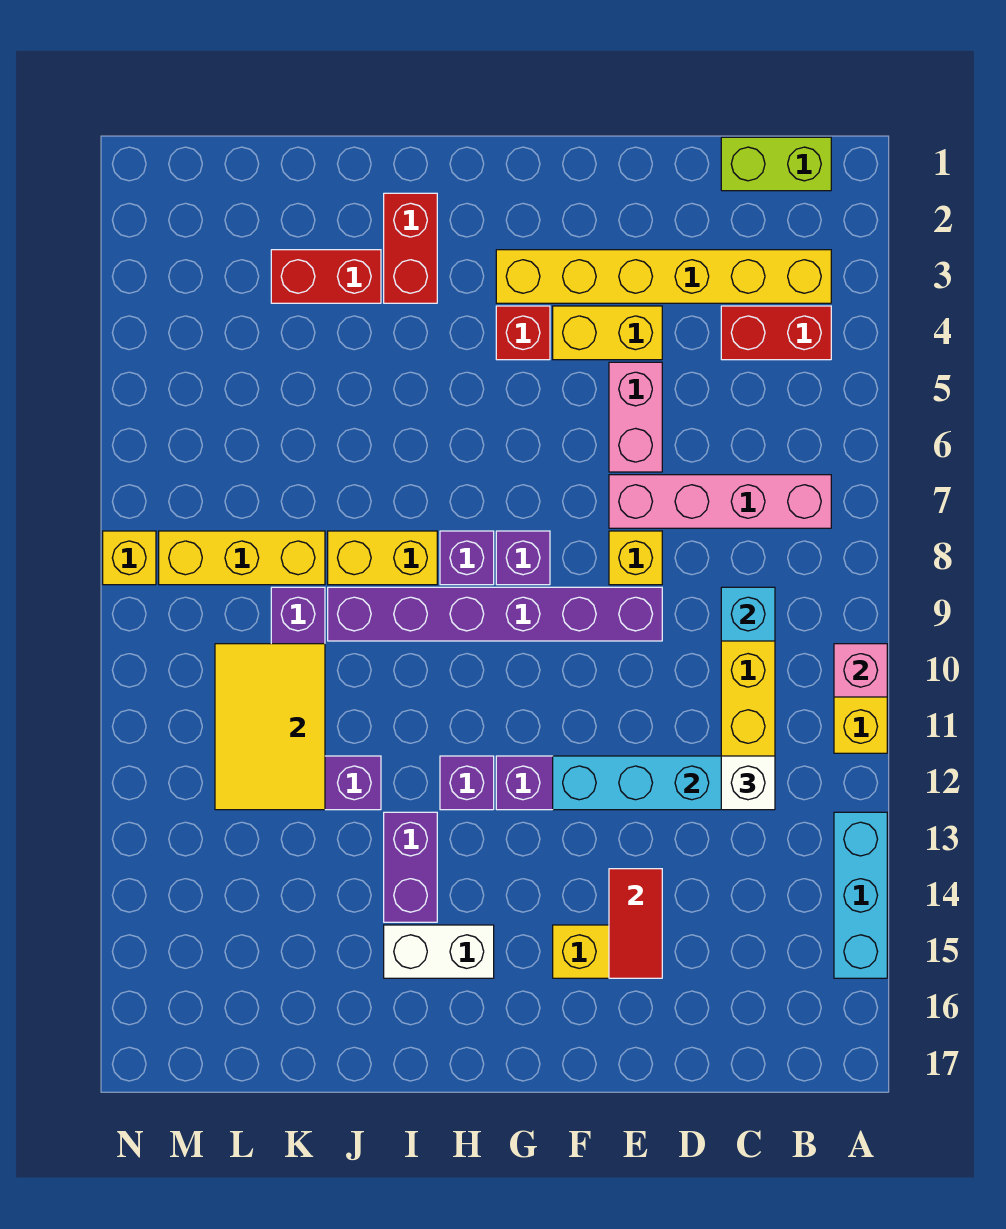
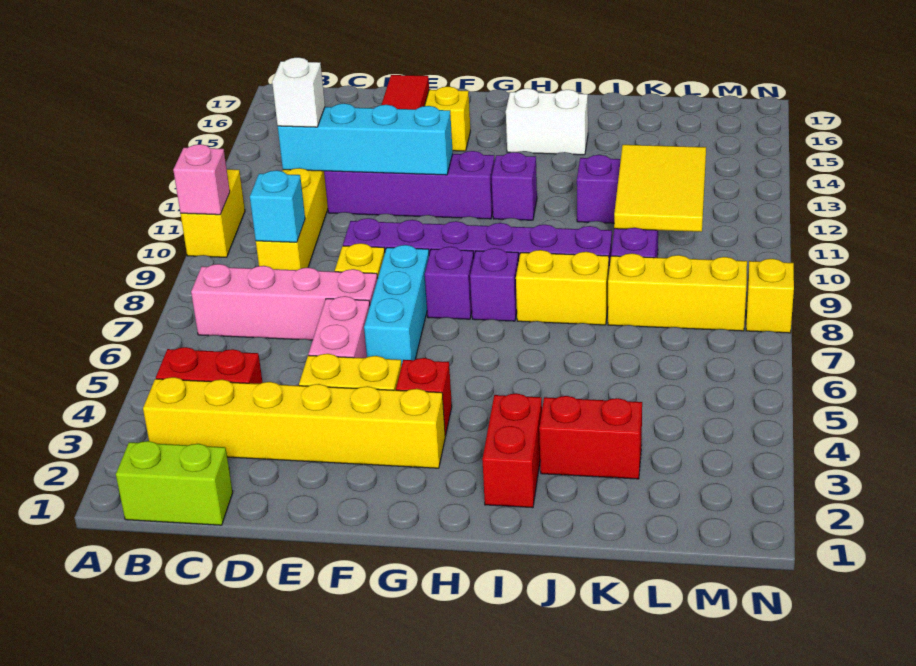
cyan 1x3 brick [834,812,887,978] -> cyan 1x3 brick moved to [364,245,429,366]
purple 1x2 brick [384,812,437,922] -> none

